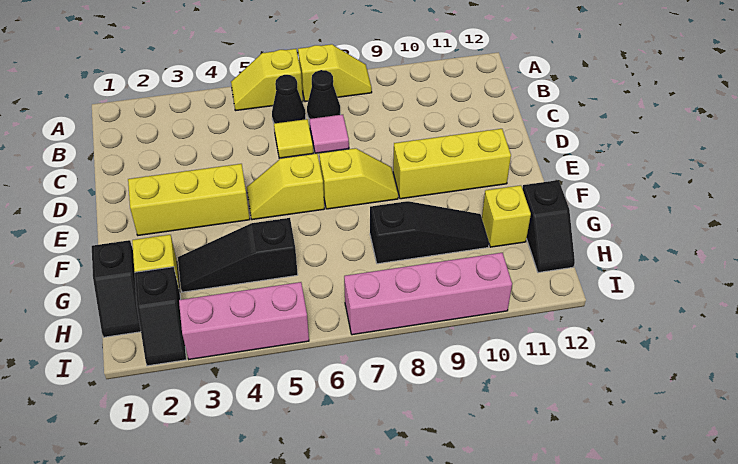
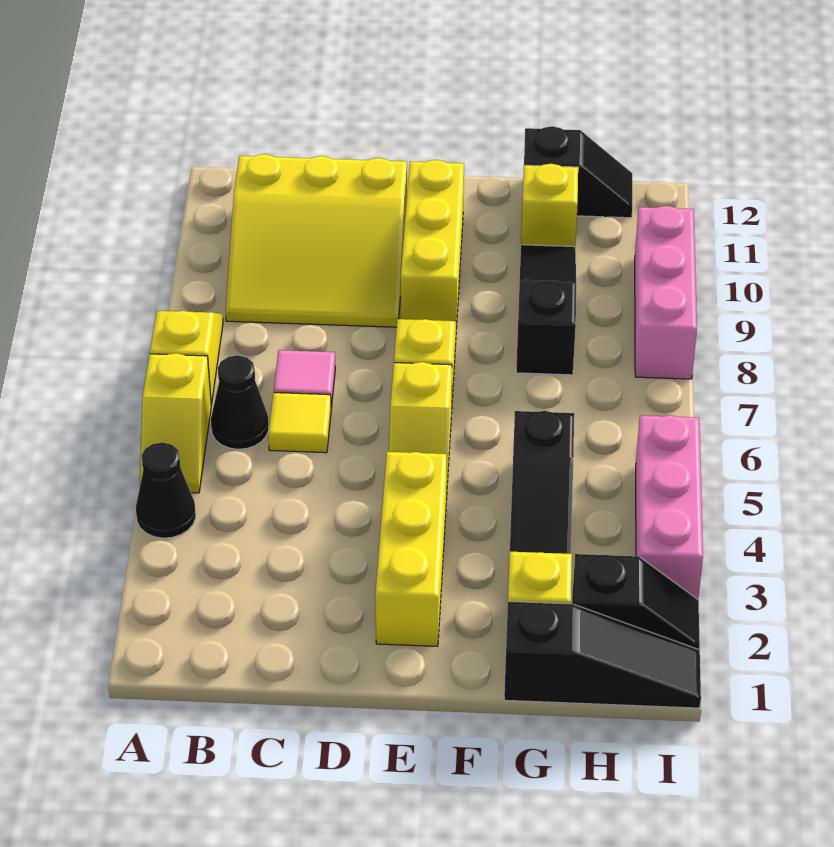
black 1x1 cone [307,70,340,119] -> black 1x1 cone moved to [136,442,196,538]
none -> yellow 3x3 slope [226,154,407,327]
black 1x2 slope [92,240,141,337] -> black 1x3 slope [504,601,701,708]
pink 1x4 brick [344,253,512,335] -> pink 1x3 brick [635,206,697,379]

